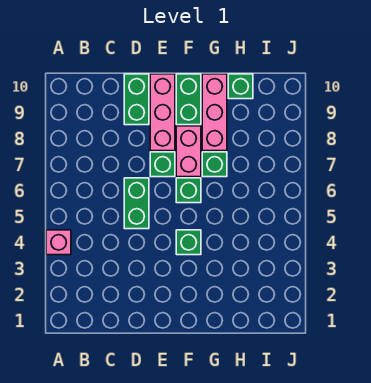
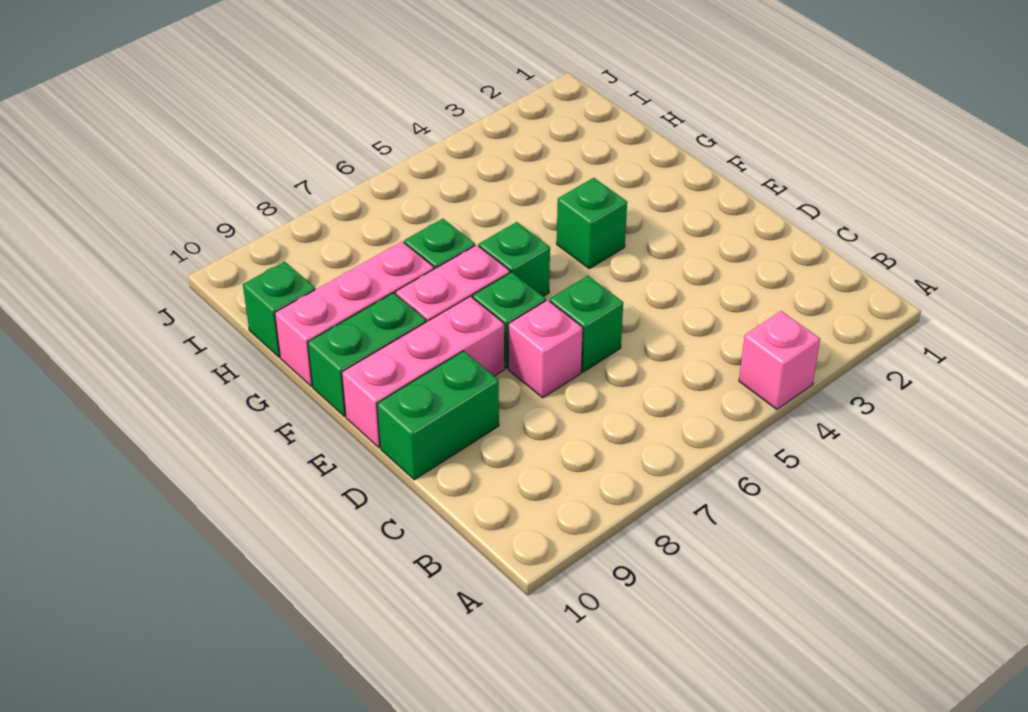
green 1x2 brick [124,178,149,229] -> green 1x1 brick [550,276,623,372]
none -> pink 1x1 brick [508,300,583,398]

